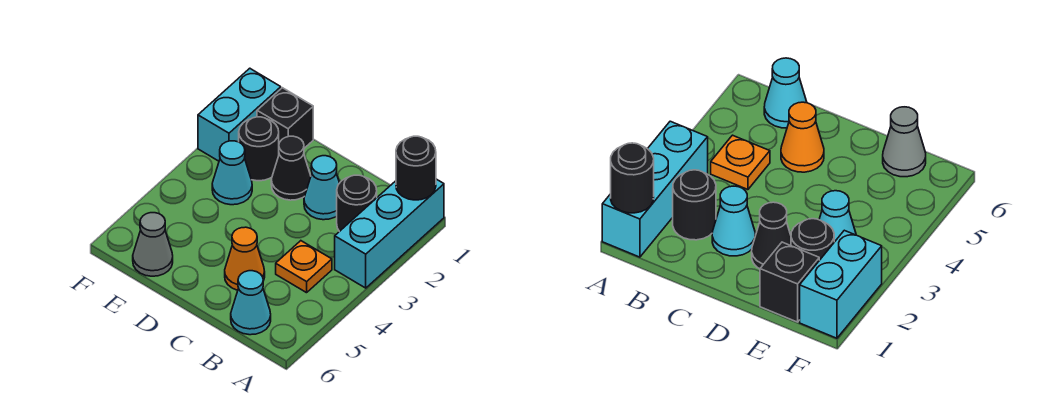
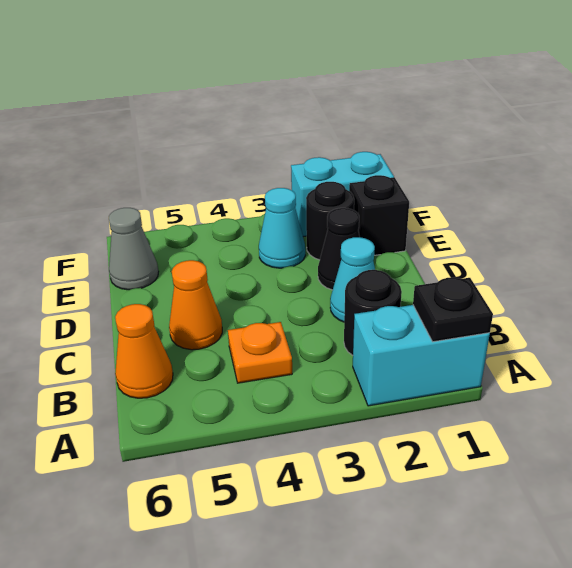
cyan 1x3 brick [335,179,444,288] -> cyan 1x2 brick [353,305,490,406]
black 1x1 round brick [396,136,436,200] -> black 1x1 plate [413,278,493,342]
cyan 1x1 cone [231,271,271,335] -> orange 1x1 cone [115,304,173,398]

